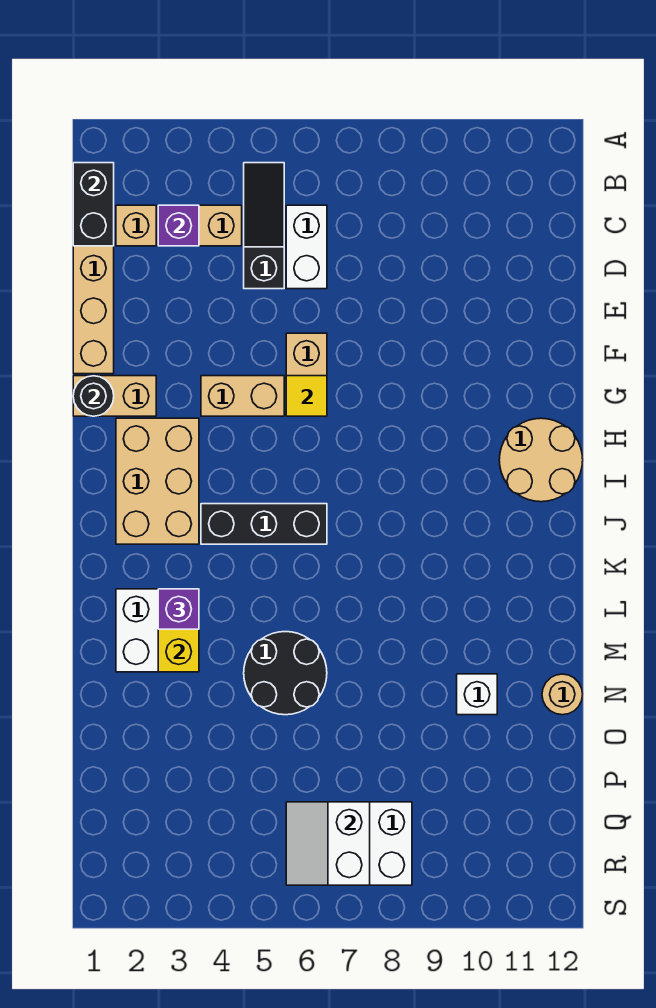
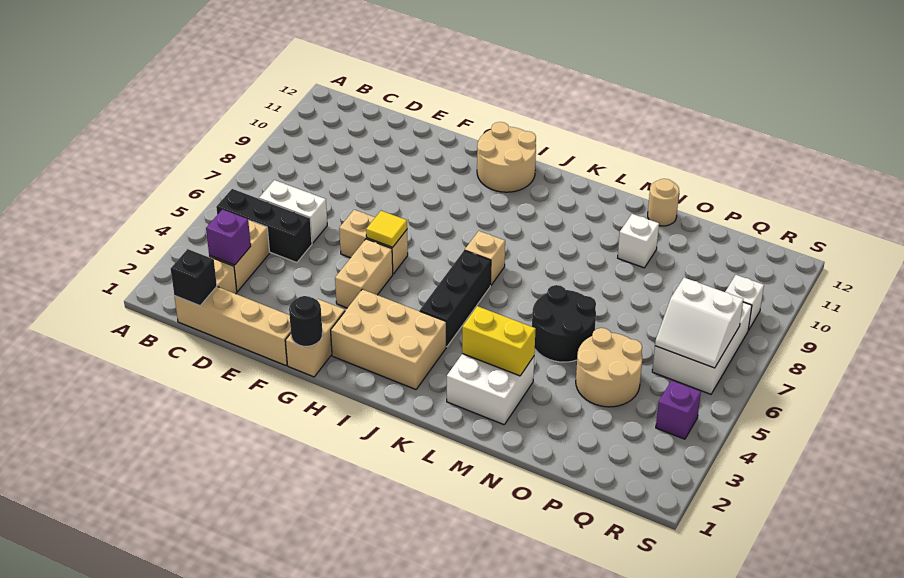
black 1x2 brick [73,163,114,246] -> black 1x1 brick [171,249,217,306]
black 1x3 slope [244,163,284,289] -> black 1x3 brick [216,189,312,263]
none -> tan 1x1 brick [465,231,505,285]
purple 1x1 brick [158,589,199,629] -> purple 1x1 brick moved to [656,381,701,439]
none -> tan 2x2 round brick [576,328,642,407]
none -> white 1x1 brick [725,275,764,330]

